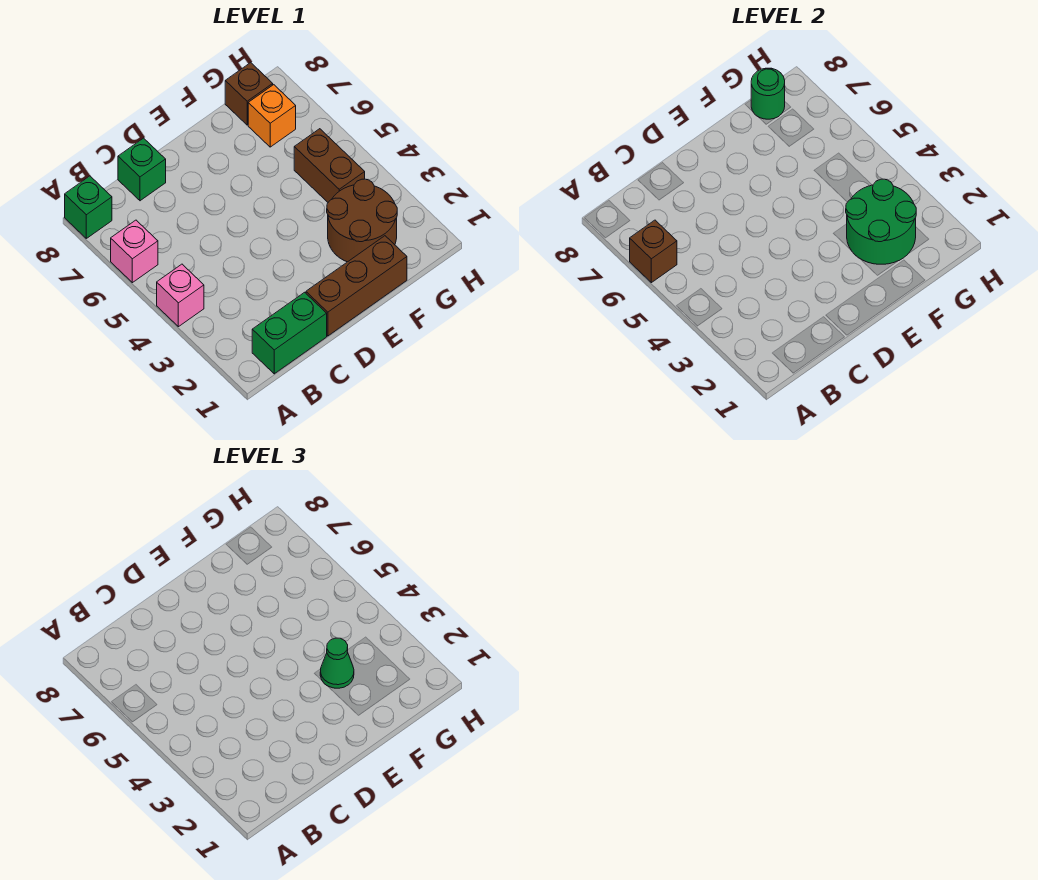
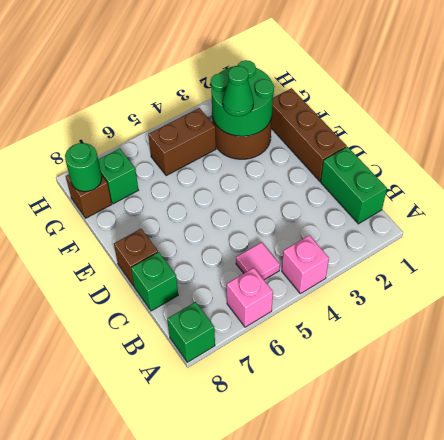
brown 1x1 brick [630,220,677,283] -> brown 1x1 brick moved to [114,229,158,286]
none -> pink 1x1 tile [236,242,280,280]
orange 1x1 brick [248,85,296,147] -> green 1x1 brick [98,149,138,204]

